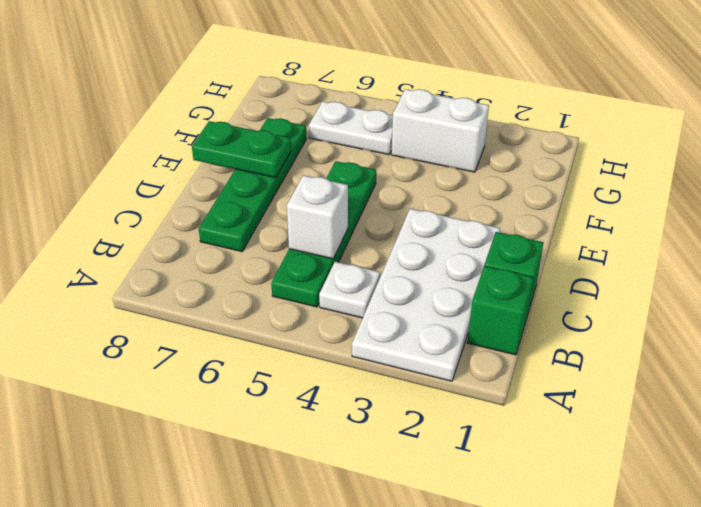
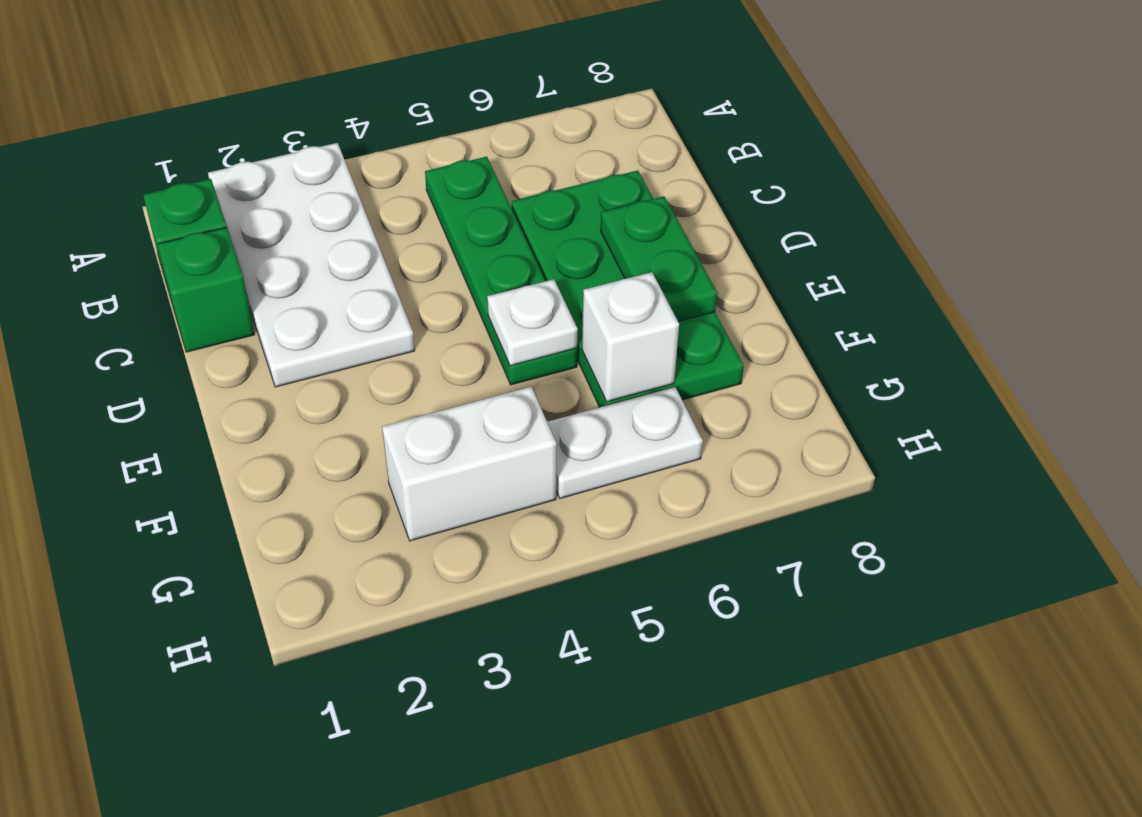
white 1x1 plate [319,262,380,318] -> white 1x1 plate moved to [487,279,578,366]
white 1x1 brick [287,175,348,259] -> white 1x1 brick moved to [582,272,679,402]
green 1x4 plate [199,118,307,252] -> green 2x4 plate [512,171,744,407]
green 1x2 plate [192,121,291,178] -> green 1x2 plate turned to [601,196,717,321]

